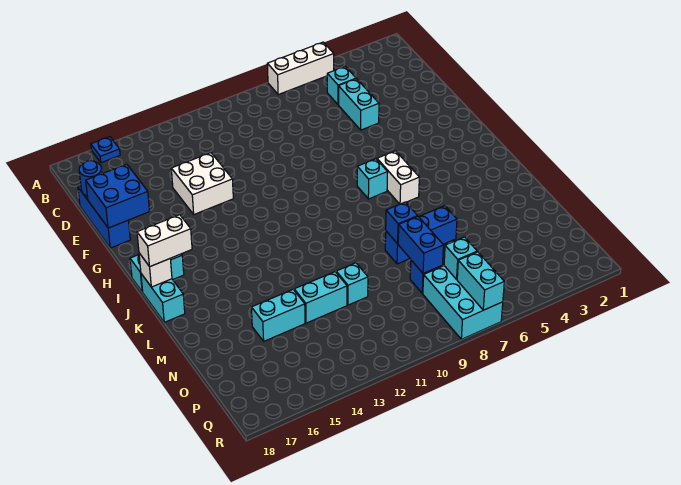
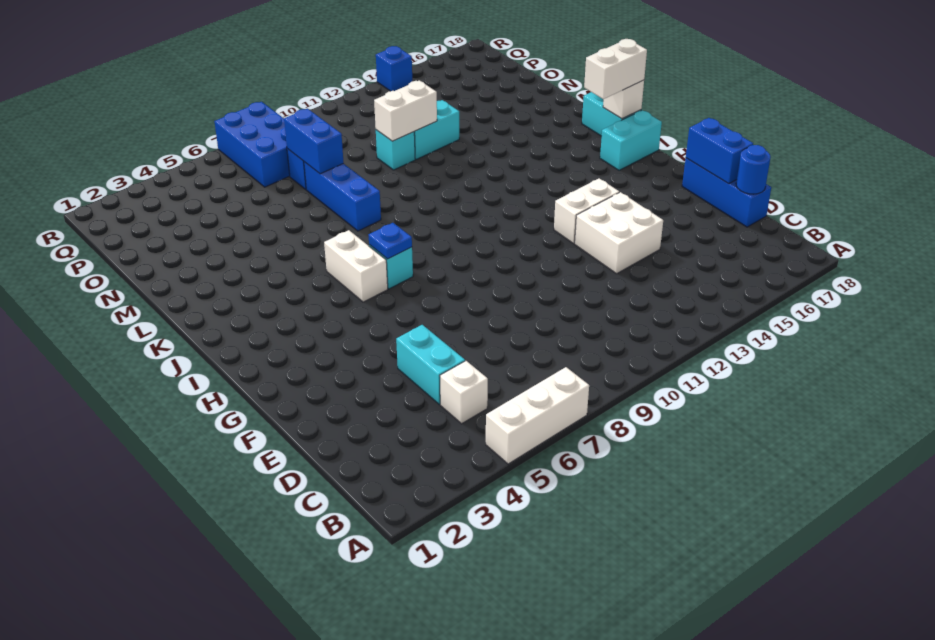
blue 1x1 plate [91,137,120,163] -> blue 1x1 plate moved to [369,223,412,259]
cyan 1x1 brick [327,66,356,105] -> white 1x1 brick [440,361,488,424]
blue 2x2 brick [86,164,149,228] -> blue 1x2 brick [686,118,753,184]
none -> white 1x2 brick [554,178,619,243]
blue 1x3 brick [385,206,457,264] -> blue 1x3 brick turned to [304,162,381,231]
blue 1x1 brick [386,202,418,244] -> blue 1x1 brick moved to [376,46,412,91]
none -> white 1x2 brick [374,80,437,141]
cyan 1x2 brick [251,290,305,341] -> none
cyan 2x3 brick [423,266,503,339] -> blue 2x3 brick [214,102,290,187]
cyan 1x1 brick [444,237,477,279] -> none
cyan 1x2 brick [457,252,504,310] -> none

